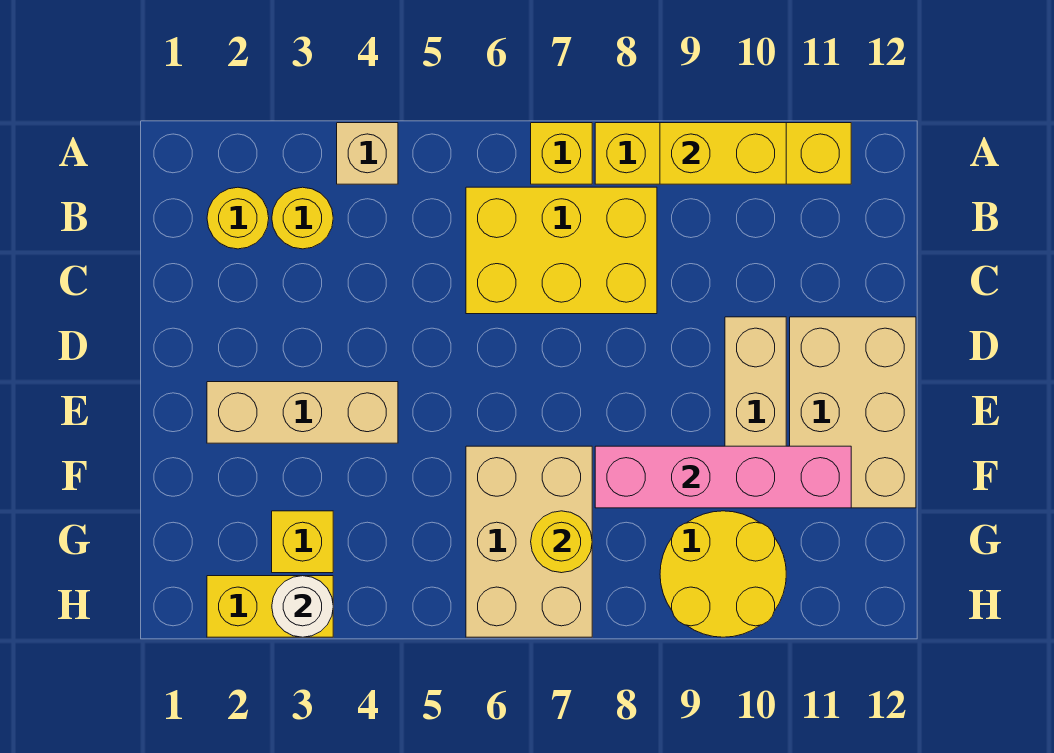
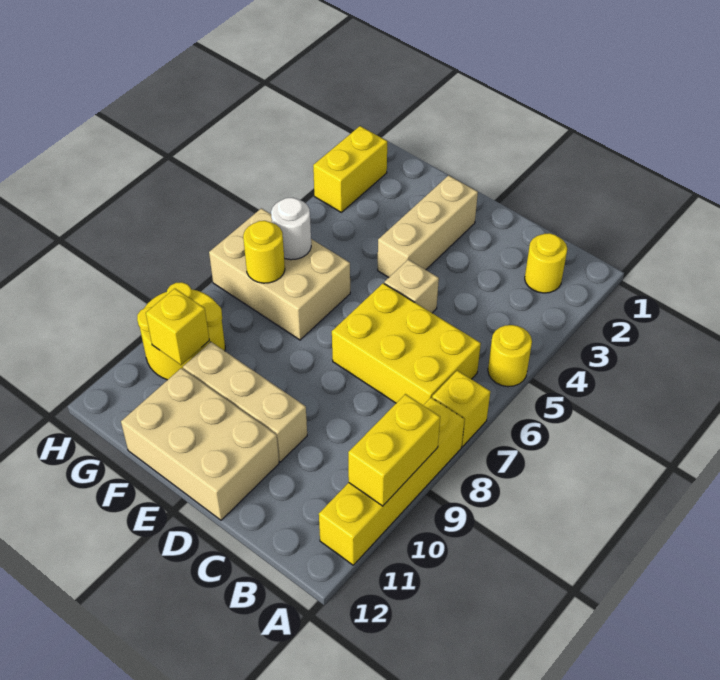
tan 1x1 brick [337,123,398,184] -> tan 1x1 brick moved to [384,260,439,313]
yellow 1x1 round brick [272,187,333,249] -> yellow 1x1 round brick moved to [488,325,532,387]
yellow 2x3 brick [466,187,657,314] -> yellow 2x3 brick turned to [332,283,481,405]
pink 1x4 brick [595,446,851,508] -> none
yellow 1x1 brick [272,511,333,573] -> yellow 1x1 brick moved to [146,289,209,365]
white 1x1 round brick [272,576,333,637] -> white 1x1 round brick moved to [271,198,311,260]

